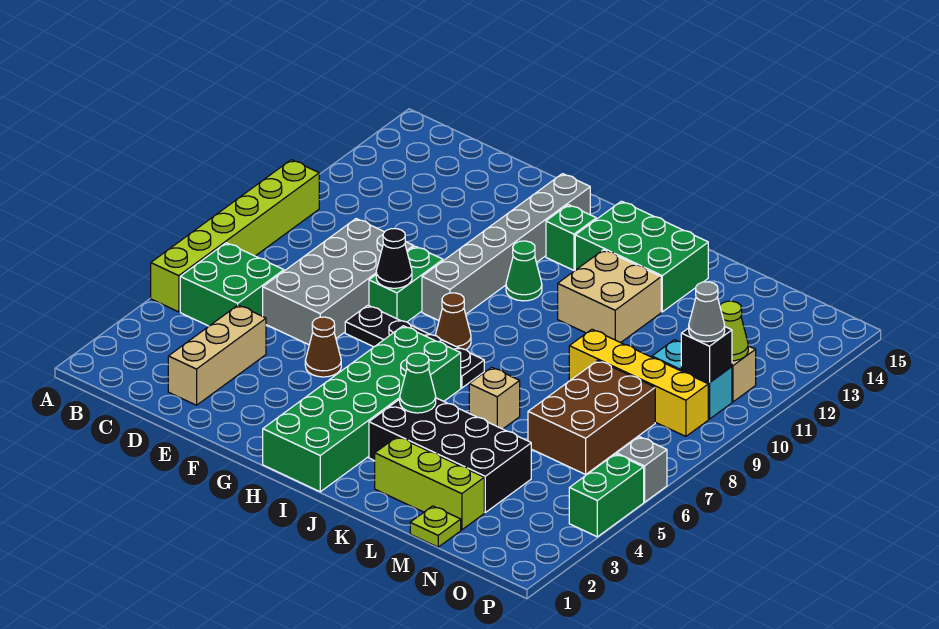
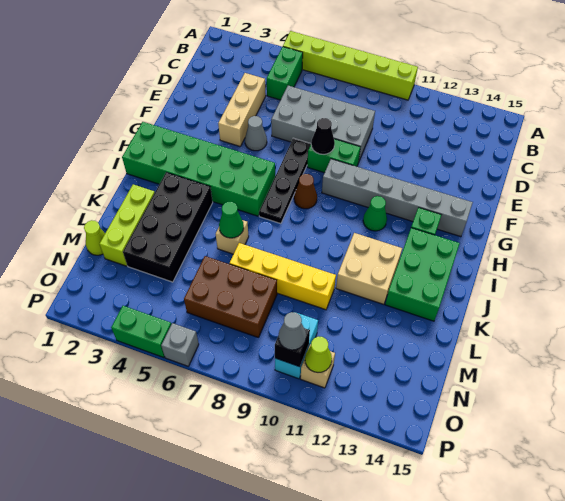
green 2x2 brick [180,243,284,326] -> green 1x2 brick [266,47,303,100]
tan 1x3 brick [168,305,266,405] -> tan 1x3 brick turned to [218,73,266,146]
brown 1x1 cone [305,317,341,377] -> grey 1x1 cone [245,116,267,151]
green 1x1 cone [400,353,436,413] -> green 1x1 cone moved to [219,202,244,238]
yellow 1x4 brick [569,329,708,436] -> yellow 1x4 brick turned to [230,243,336,310]
lime 1x1 plate [410,506,461,547] -> lime 1x1 cone [84,220,105,255]

